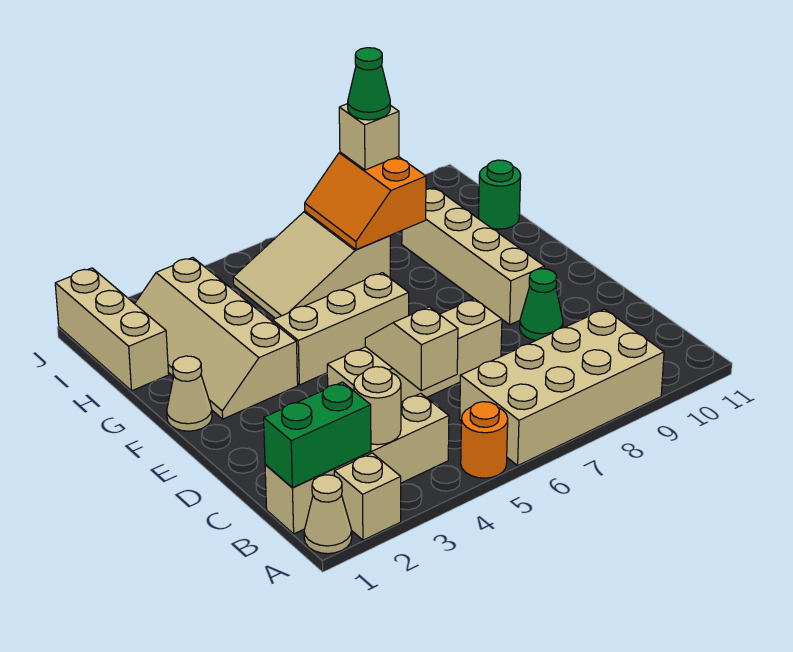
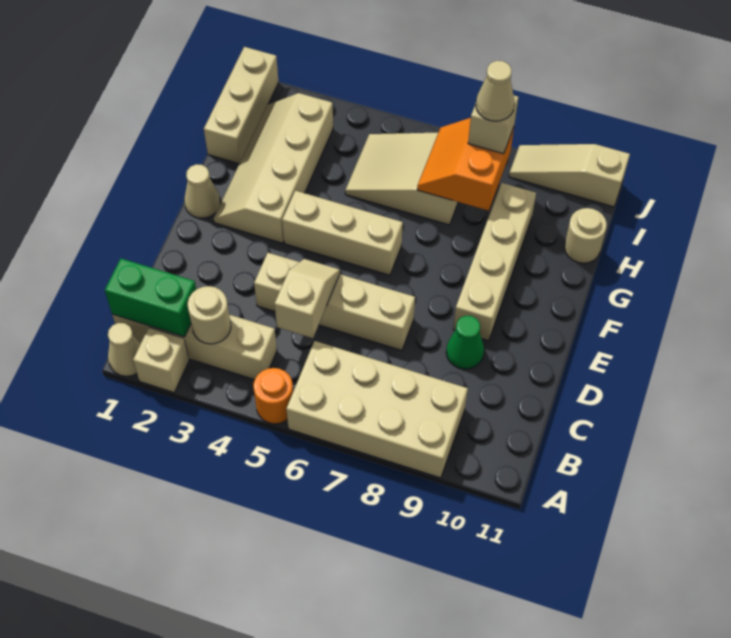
green 1x1 round brick [479,160,521,229] -> tan 1x1 round brick [564,208,607,263]
green 1x1 cone [348,48,390,120] -> tan 1x1 cone [476,61,515,121]
none -> tan 1x3 slope [509,144,630,207]

